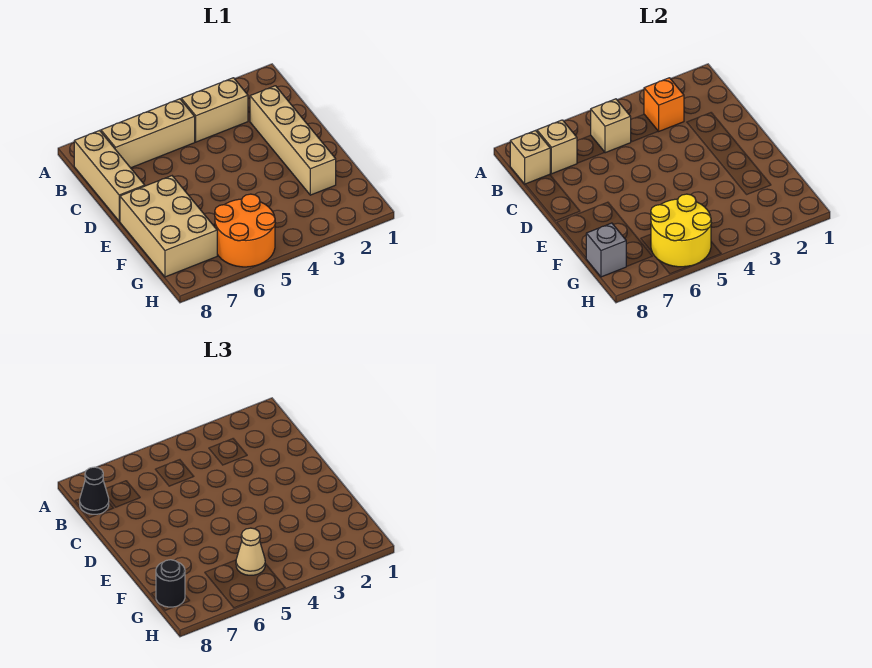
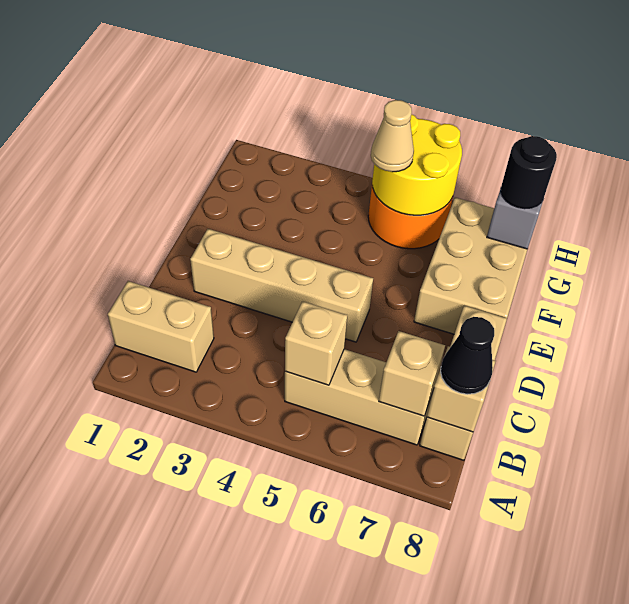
tan 1x2 brick [181,78,248,142] -> tan 1x2 brick moved to [108,281,214,372]
orange 1x1 brick [644,78,684,131] -> none
tan 1x4 brick [250,86,336,195] -> tan 1x4 brick turned to [190,229,373,342]

